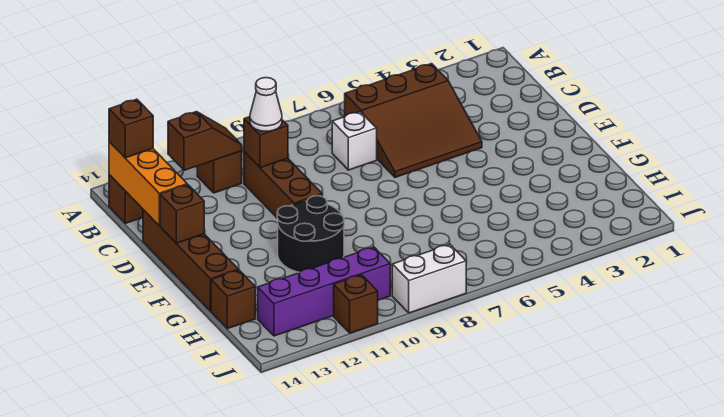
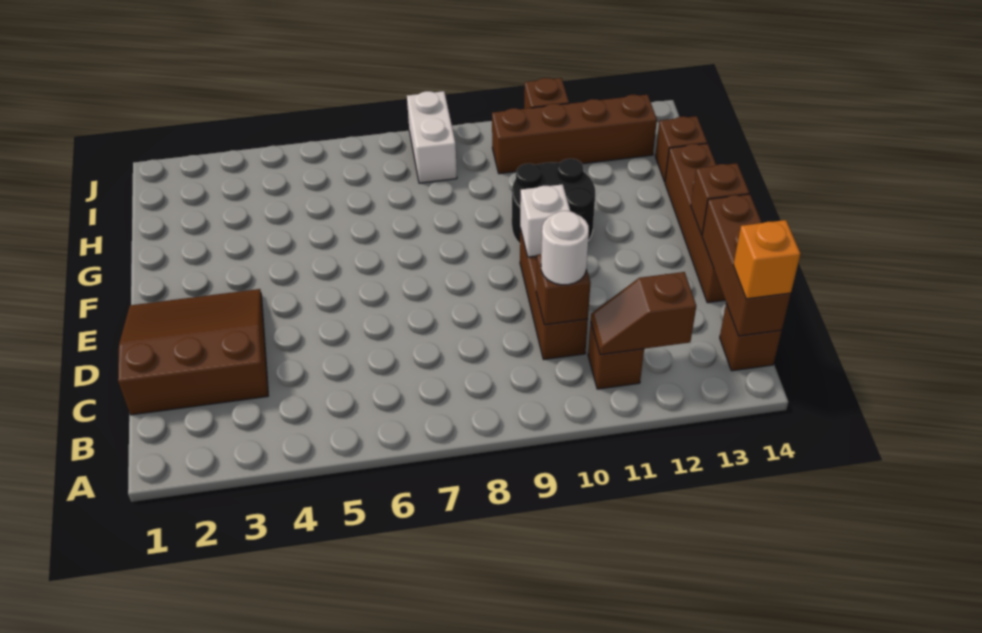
brown 3x3 slope [345,64,482,177] -> brown 3x3 slope moved to [118,289,268,415]
orange 1x3 brick [109,142,187,226] -> brown 1x3 brick [702,194,791,336]
brown 1x1 brick [109,99,153,158] -> orange 1x1 brick [733,220,800,299]
white 1x1 brick [332,112,377,170] -> white 1x1 brick moved to [520,184,570,257]
white 1x1 cone [250,78,282,131] -> white 1x1 round brick [541,211,589,285]
purple 1x4 brick [258,247,390,336] -> brown 1x4 brick [492,95,657,174]
white 1x2 brick [392,244,466,313] -> white 1x2 brick turned to [407,91,457,183]

